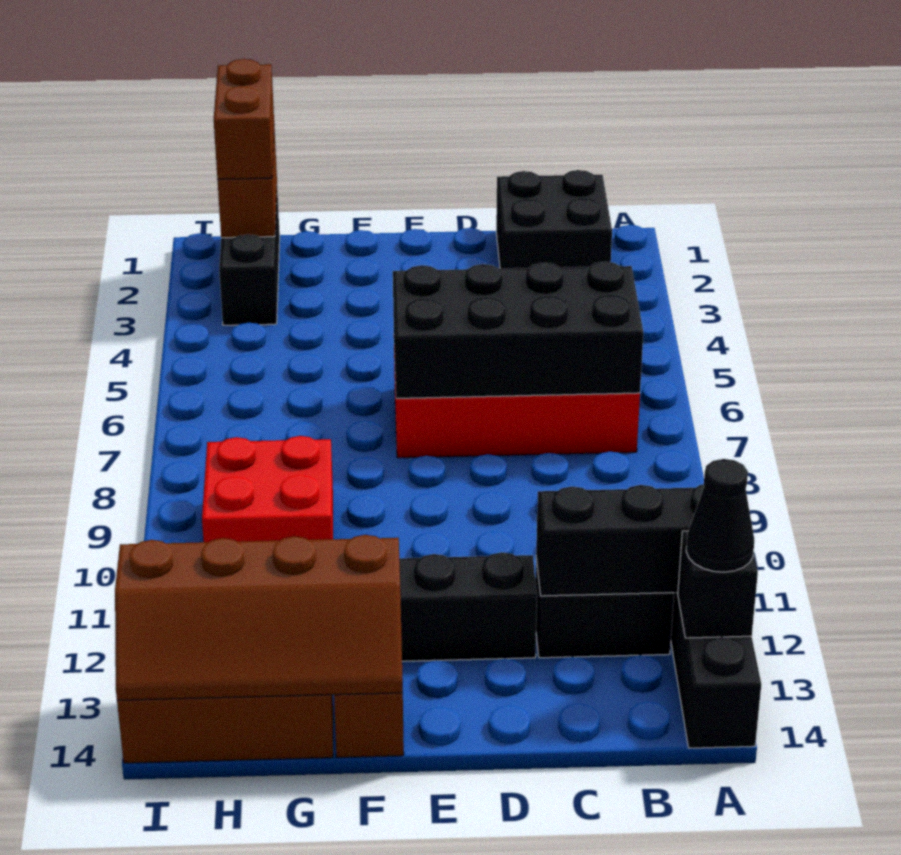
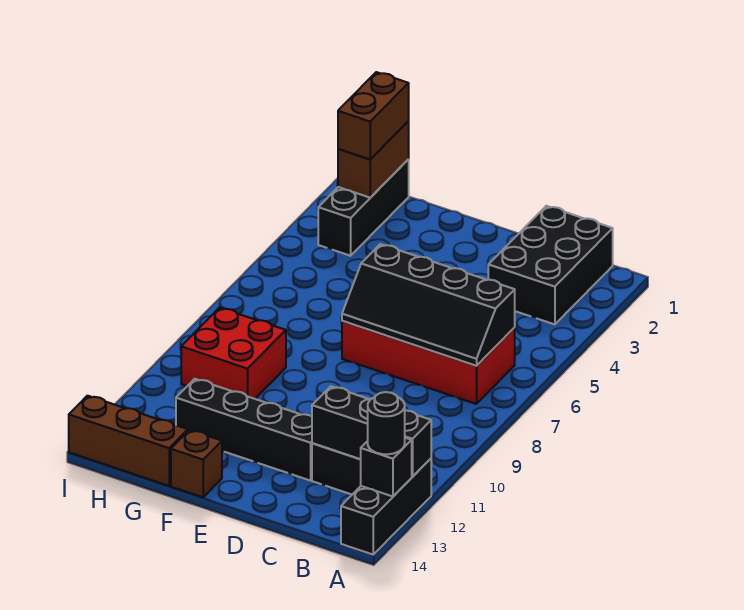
black 1x1 cone [686,459,754,572] -> black 1x1 round brick [368,392,405,454]
black 2x2 brick [496,170,612,269] -> black 2x3 brick [488,206,613,324]
black 2x4 brick [393,262,643,398] -> black 2x4 slope [342,244,515,366]
brown 2x4 slope [115,535,403,700] -> none

